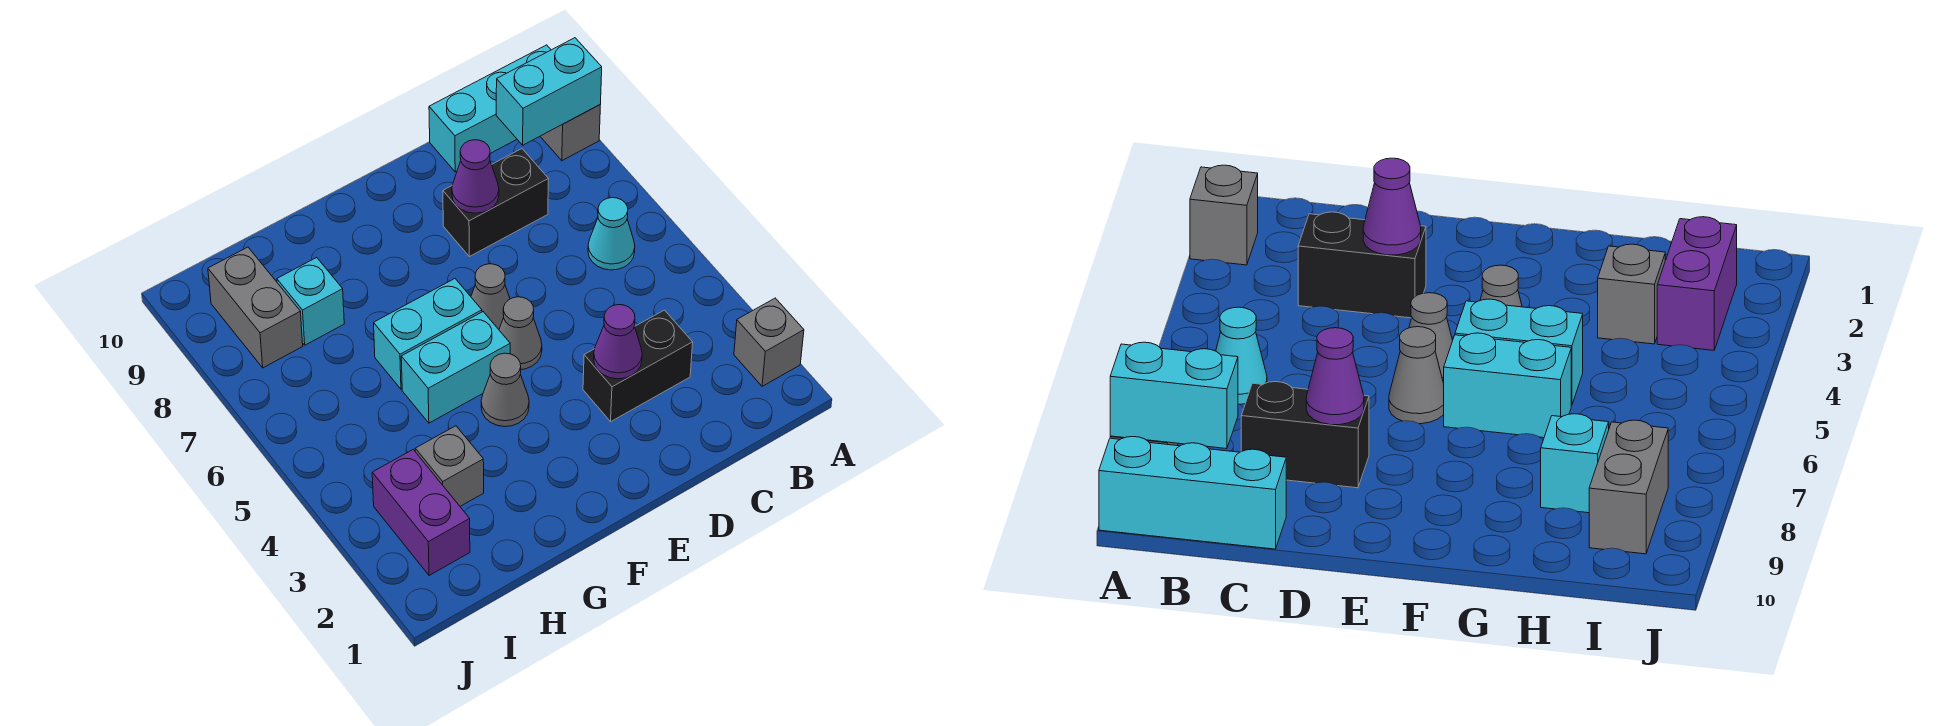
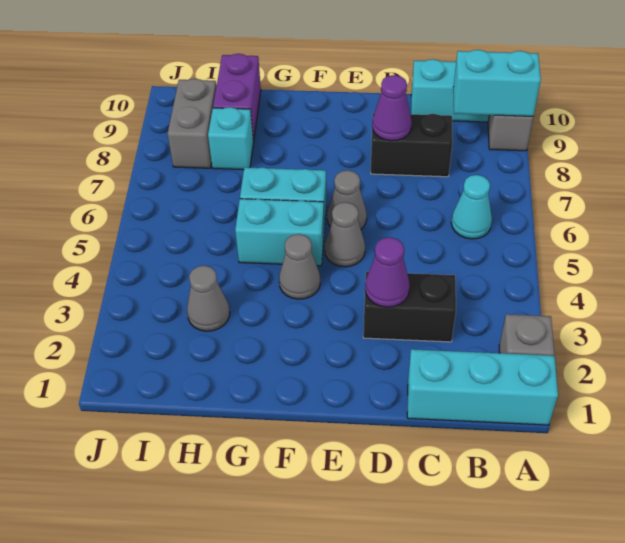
none -> cyan 1x3 brick [407,349,558,425]
grey 1x1 brick [415,426,484,506] -> grey 1x1 cone [187,266,230,331]
purple 1x2 brick [372,450,470,576] -> purple 1x2 brick moved to [213,54,261,141]

